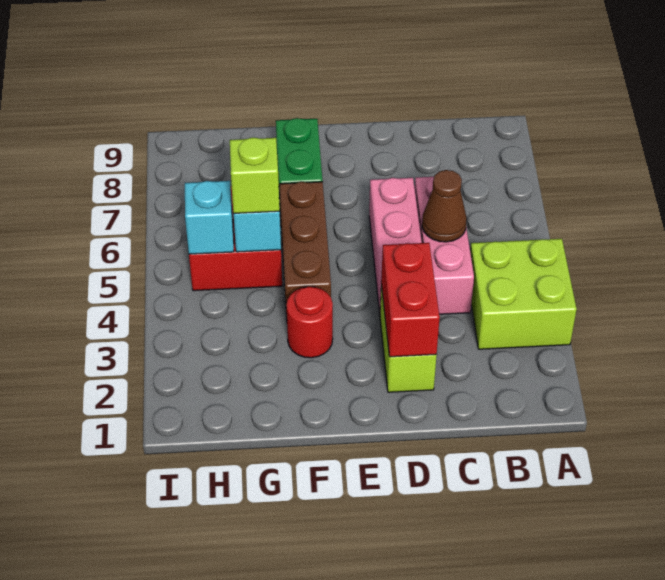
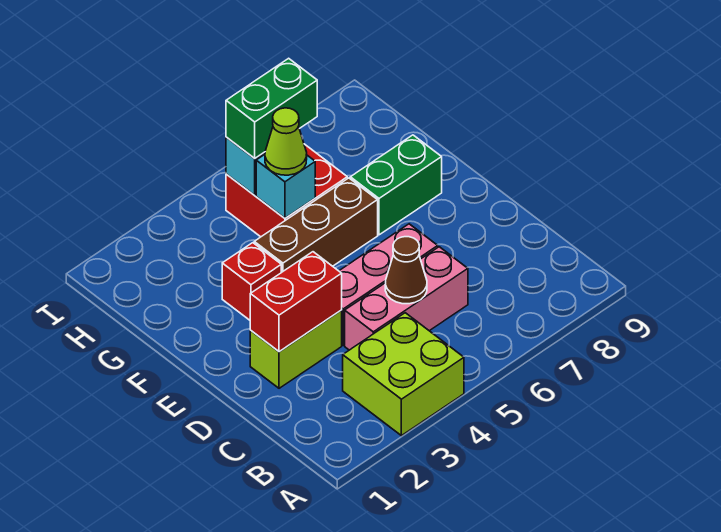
red 1x1 round brick [287,287,333,358] -> red 1x1 brick [222,243,281,320]
lime 1x1 brick [230,137,280,213] -> lime 1x1 cone [265,108,307,175]
none -> green 1x2 brick [226,58,317,158]

